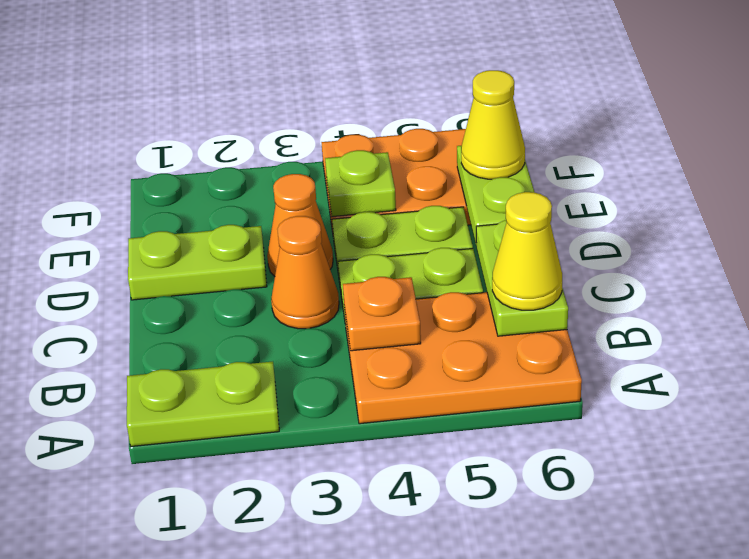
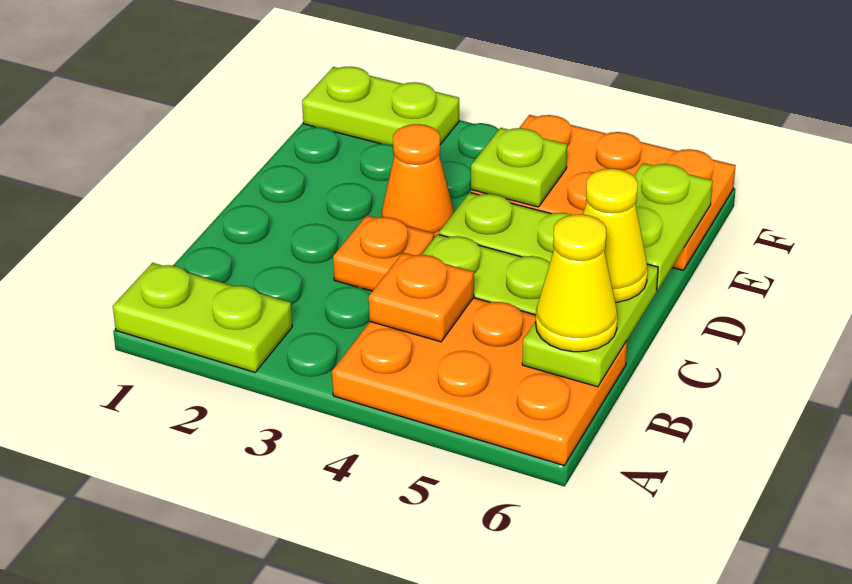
orange 1x1 cone [271,216,339,329] -> orange 1x1 plate [333,215,434,291]
lime 1x2 plate [128,225,267,300] -> lime 1x2 plate moved to [302,66,459,145]
yellow 1x1 cone [461,70,525,179] -> yellow 1x1 cone moved to [583,169,648,302]

